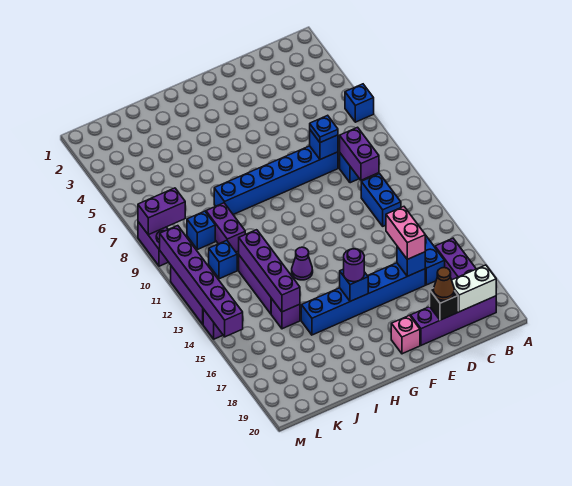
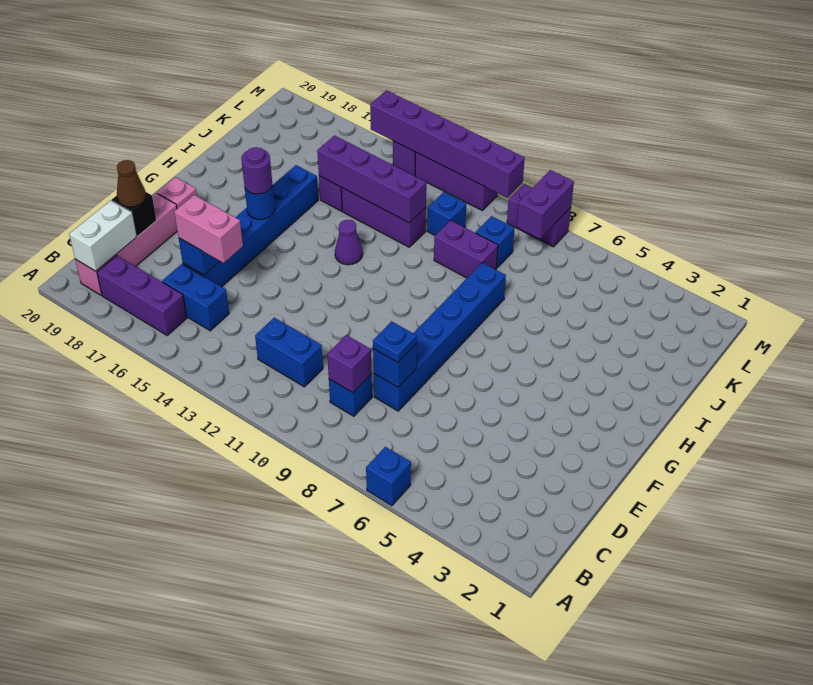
purple 1x4 brick [411,296,496,345] -> pink 1x4 brick [75,193,177,295]
purple 1x2 brick [340,127,379,180] -> purple 1x1 brick [327,335,372,393]
blue 1x1 brick [340,269,368,301] -> blue 1x1 round brick [245,185,275,220]

